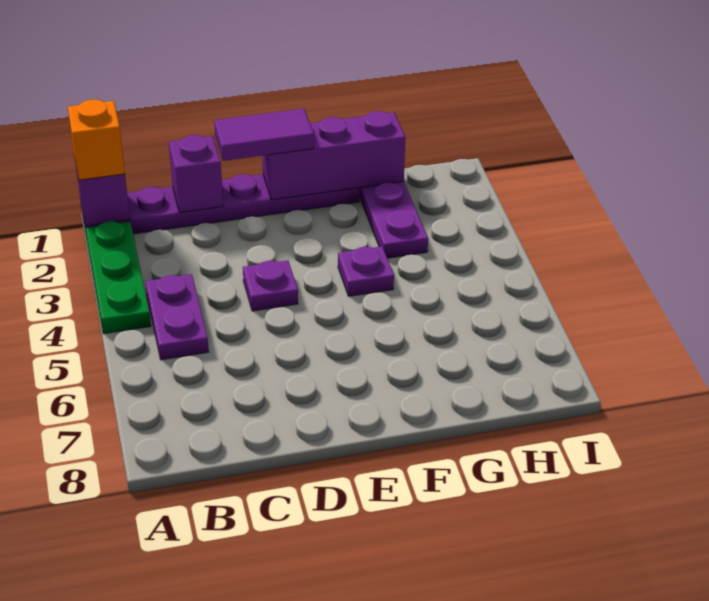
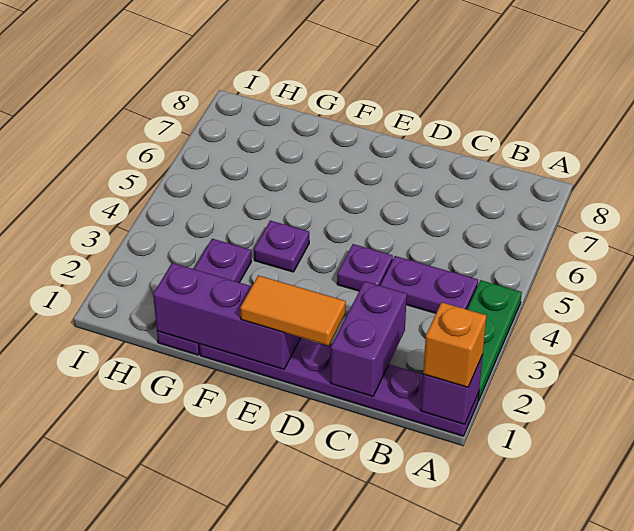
purple 1x2 plate [145,274,209,360] -> purple 1x2 plate turned to [380,256,478,313]
purple 1x1 brick [169,135,223,213] -> purple 1x2 brick [331,281,407,397]
purple 1x2 tile [214,109,314,161] -> orange 1x2 tile [240,275,346,346]

